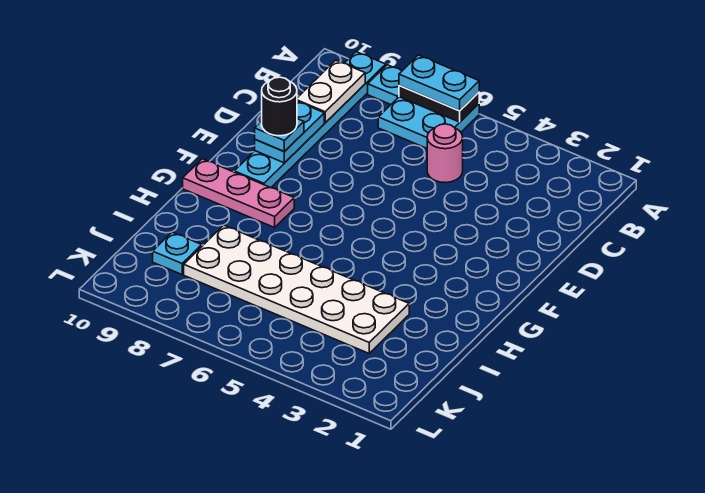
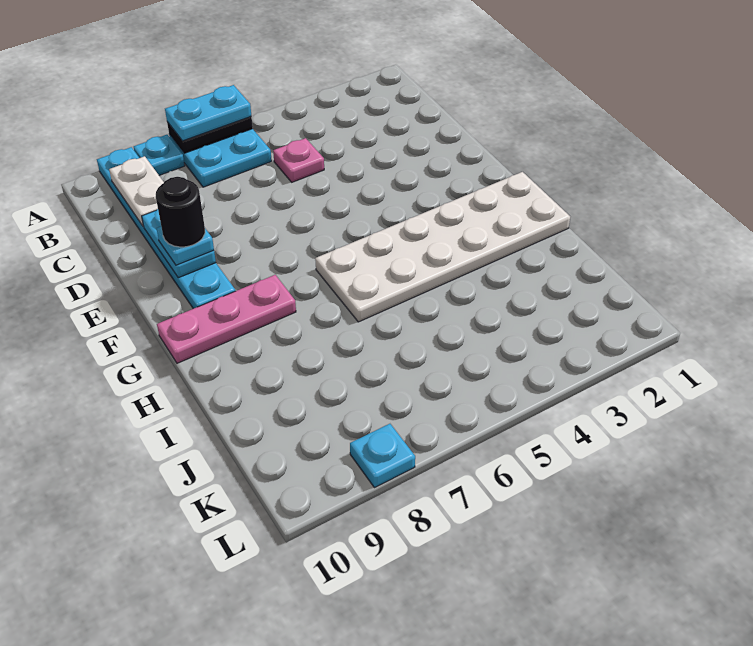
pink 1x1 round brick [427,124,463,183] -> pink 1x1 plate [273,138,324,182]
white 2x6 plate [184,225,409,353] -> white 2x6 plate moved to [315,172,570,322]
cyan 1x1 plate [153,232,202,274] -> cyan 1x1 plate moved to [350,424,415,488]

